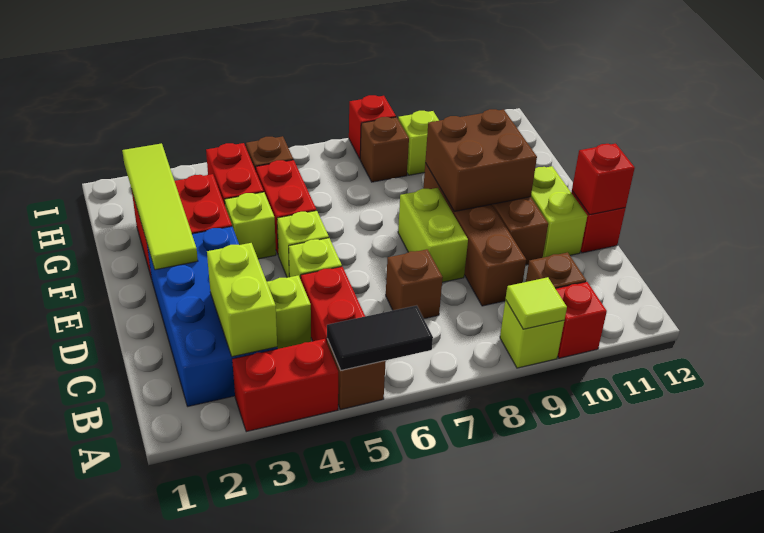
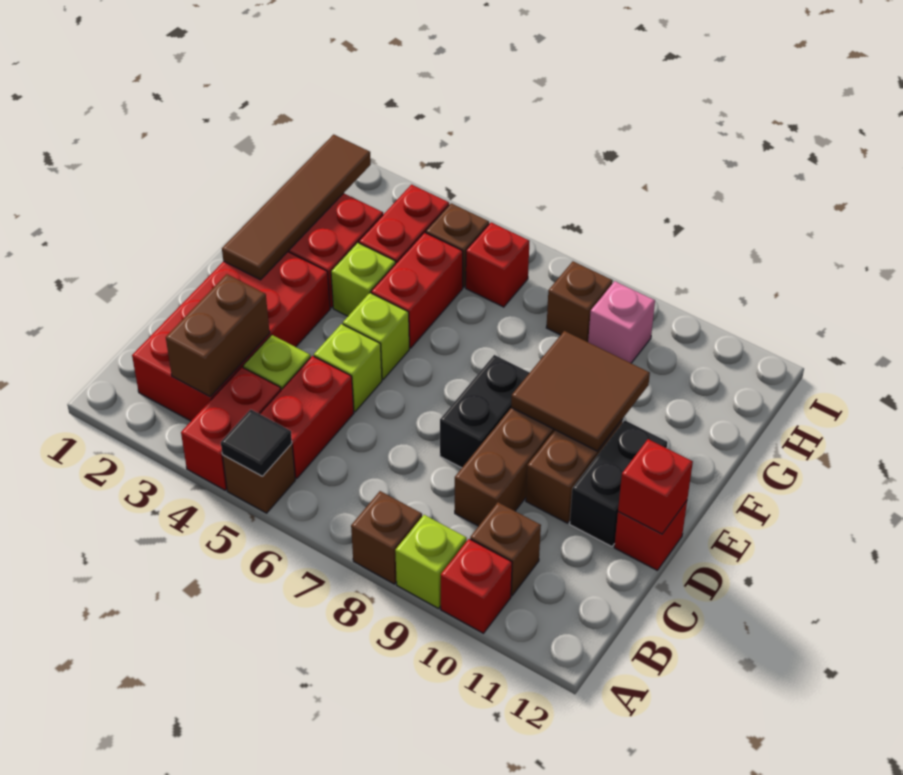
red 1x2 brick [232,339,338,432] -> red 1x2 brick turned to [181,367,281,490]
black 1x2 tile [327,305,433,370] -> black 1x1 tile [221,409,292,476]
lime 1x1 tile [506,277,567,329] -> none
blue 2x4 brick [147,227,277,406] -> red 2x4 brick [132,252,330,421]
lime 1x2 brick [207,243,277,357] -> brown 1x2 brick [166,274,270,397]
brown 1x1 brick [386,249,443,319] -> brown 1x1 brick moved to [351,491,422,584]
lime 1x2 brick [398,188,468,282] -> black 1x2 brick [440,355,530,468]
lime 1x2 brick [531,166,587,258] -> black 1x2 brick [570,421,667,547]
lime 1x4 tile [122,143,198,270] -> brown 1x4 tile [222,135,371,280]
brown 2x2 brick [425,109,537,211] -> brown 2x2 tile [511,331,650,451]
lime 1x1 brick [398,111,439,175] -> pink 1x1 brick [588,281,655,363]
red 1x1 brick [349,95,396,159] -> red 1x1 brick moved to [466,223,529,307]

